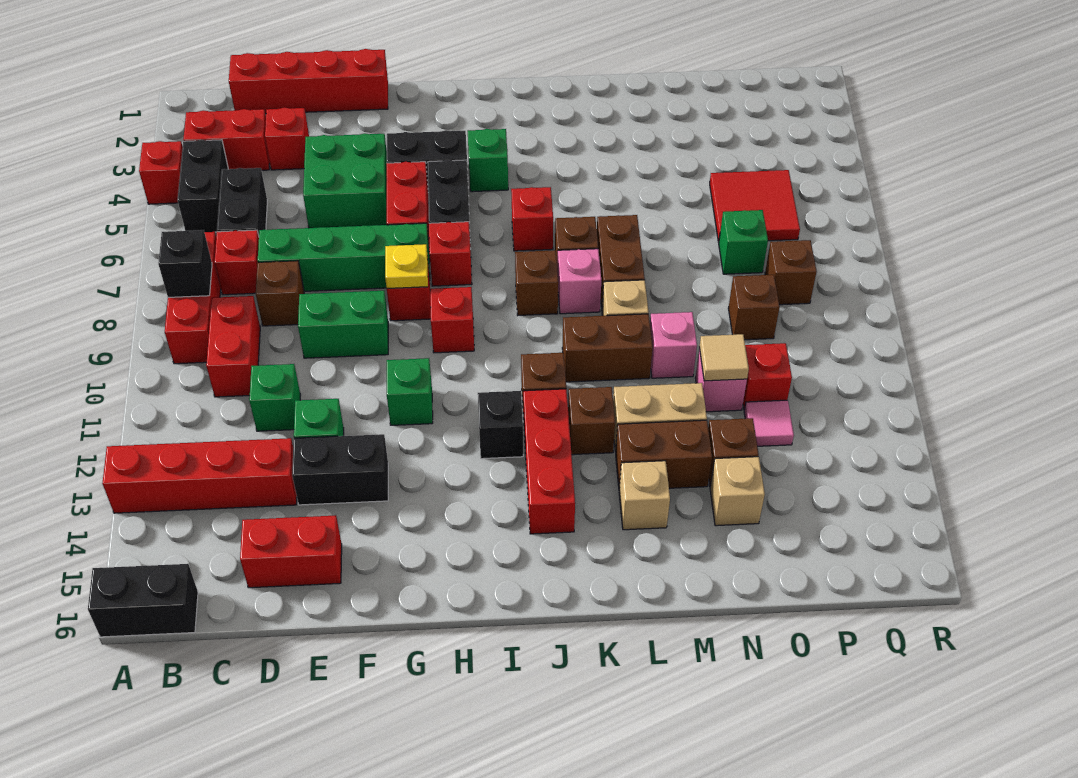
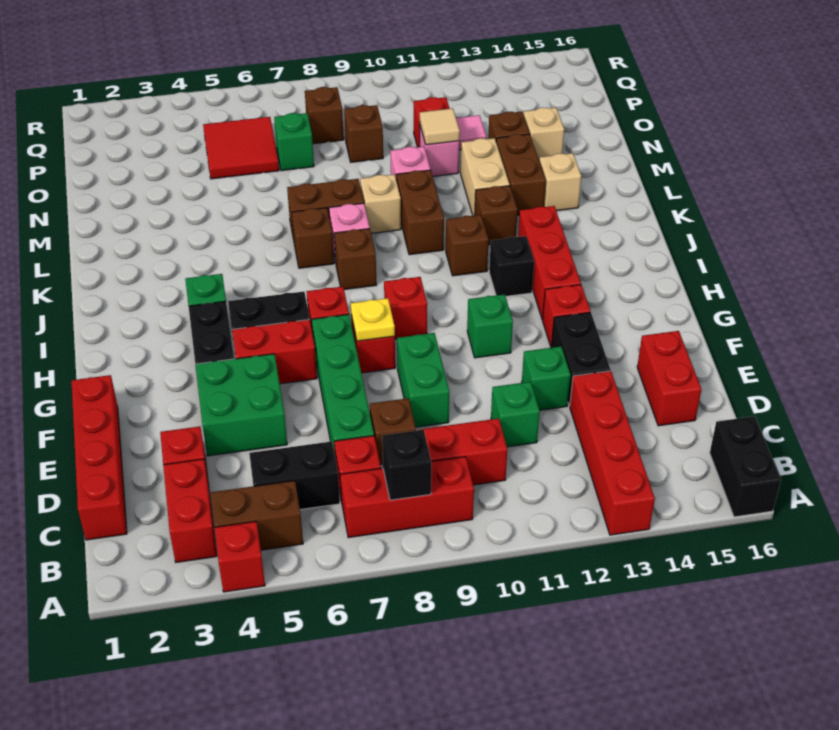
black 1x2 brick [178,140,228,232] -> brown 1x2 brick [210,481,303,550]
red 1x1 brick [511,187,553,251] -> red 1x1 brick moved to [543,285,591,347]
red 1x3 brick [523,389,575,534] -> red 1x3 brick turned to [518,206,581,320]

